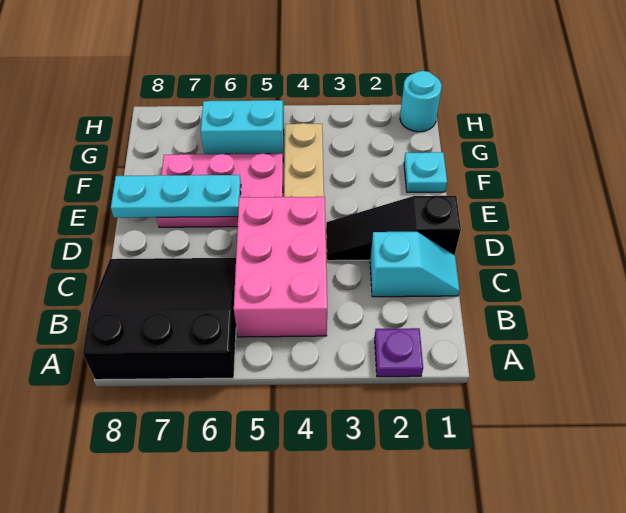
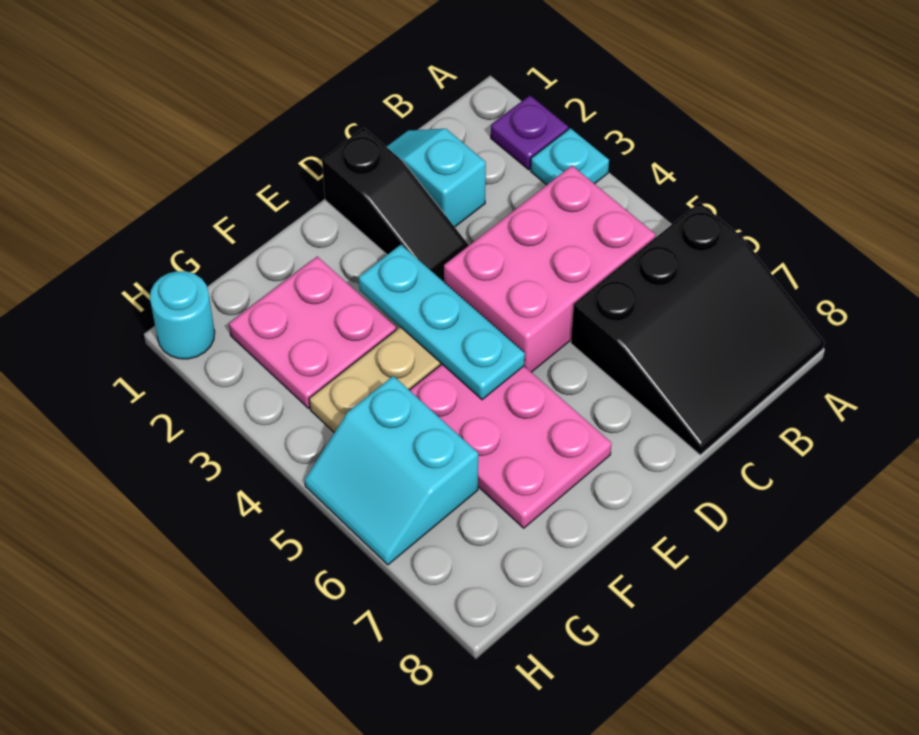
black 3x3 slope [83,258,236,380] -> black 3x3 slope turned to [571,202,825,455]
cyan 1x3 plate [111,175,241,218] -> cyan 1x3 plate moved to [359,245,525,400]
cyan 1x1 plate [404,152,447,192] -> cyan 1x1 plate moved to [531,128,609,185]
none -> pink 2x2 plate [229,257,396,408]

